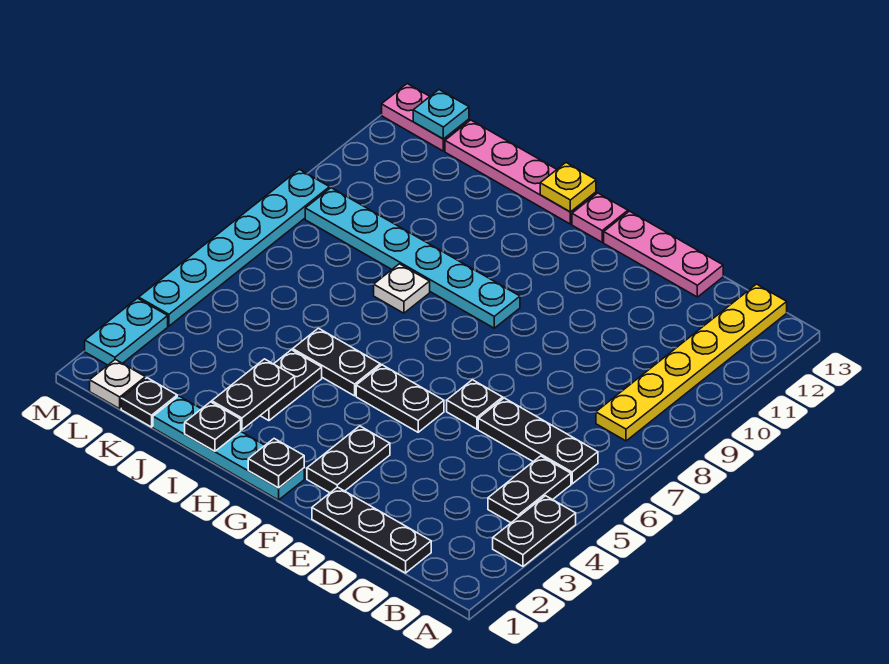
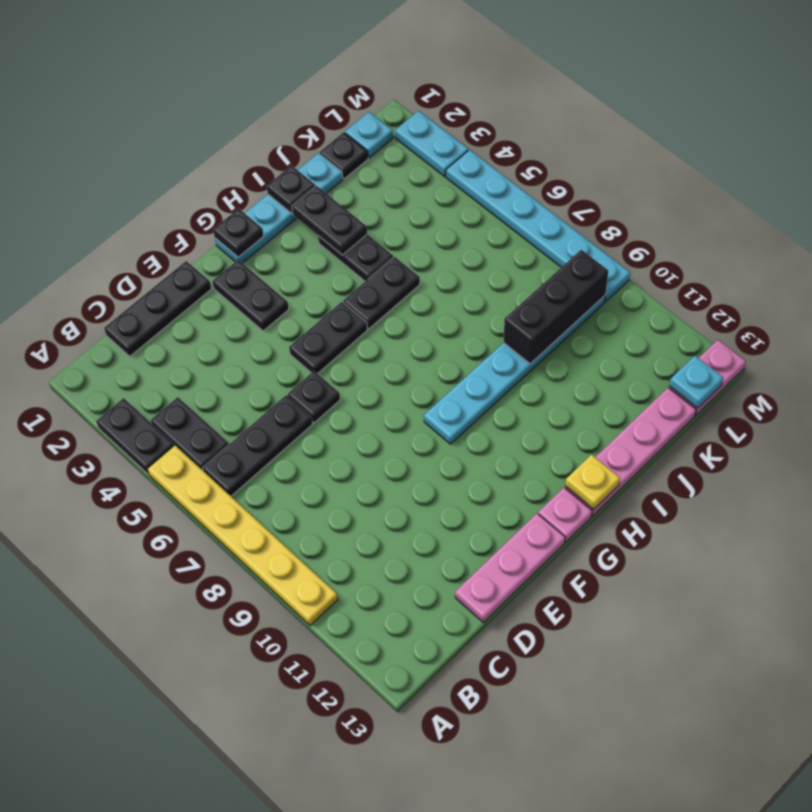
yellow 1x6 plate [596,284,787,441] -> yellow 1x6 plate moved to [147,445,338,625]
white 1x1 plate [374,264,430,313] -> none
none -> black 1x3 brick [504,250,608,364]
white 1x1 plate [90,359,145,409] -> cyan 1x1 plate [345,112,393,158]

